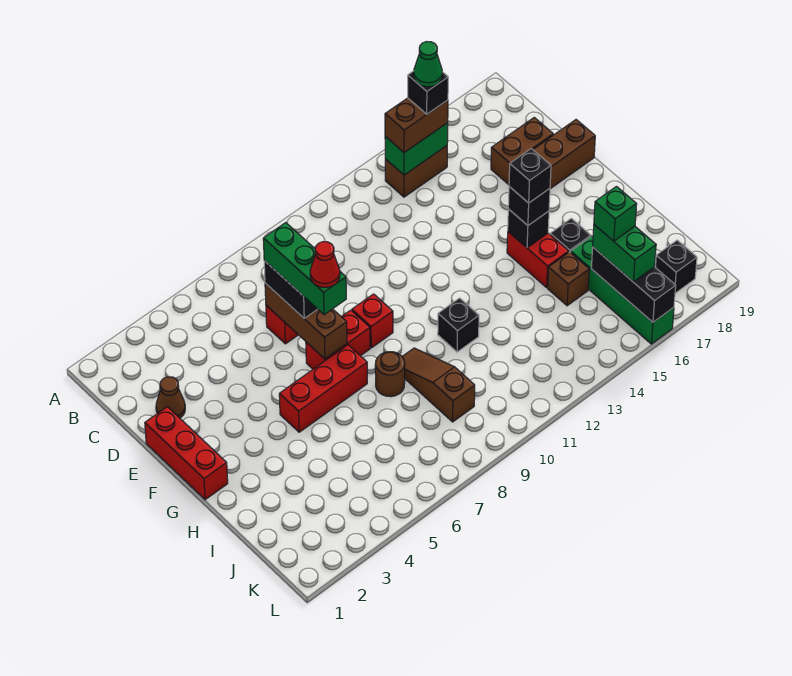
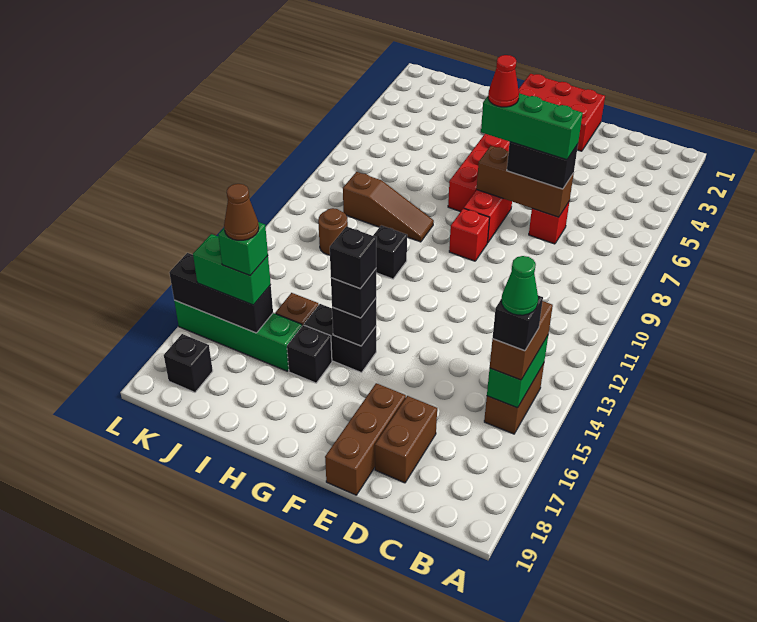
brown 1x1 cone [156,377,185,418] -> brown 1x1 cone moved to [224,184,259,240]
red 1x3 brick [145,407,228,500] -> red 2x3 brick [518,74,605,151]
red 1x2 brick [507,232,569,287] -> black 1x2 brick [304,304,376,373]
brown 1x1 round brick [375,352,405,397] -> brown 1x1 round brick moved to [318,208,348,255]

